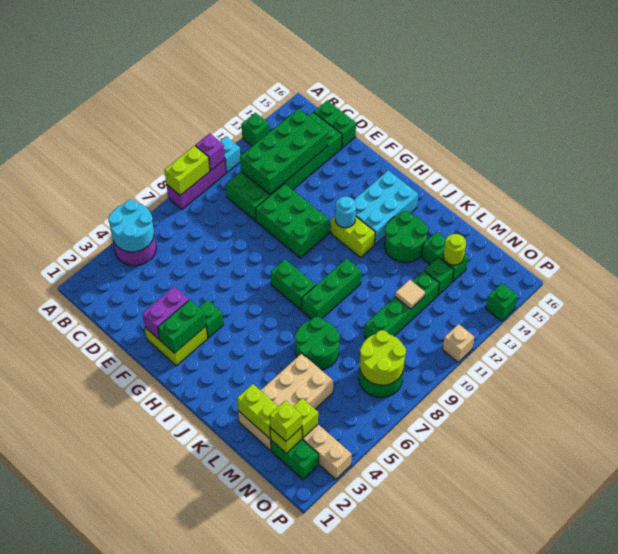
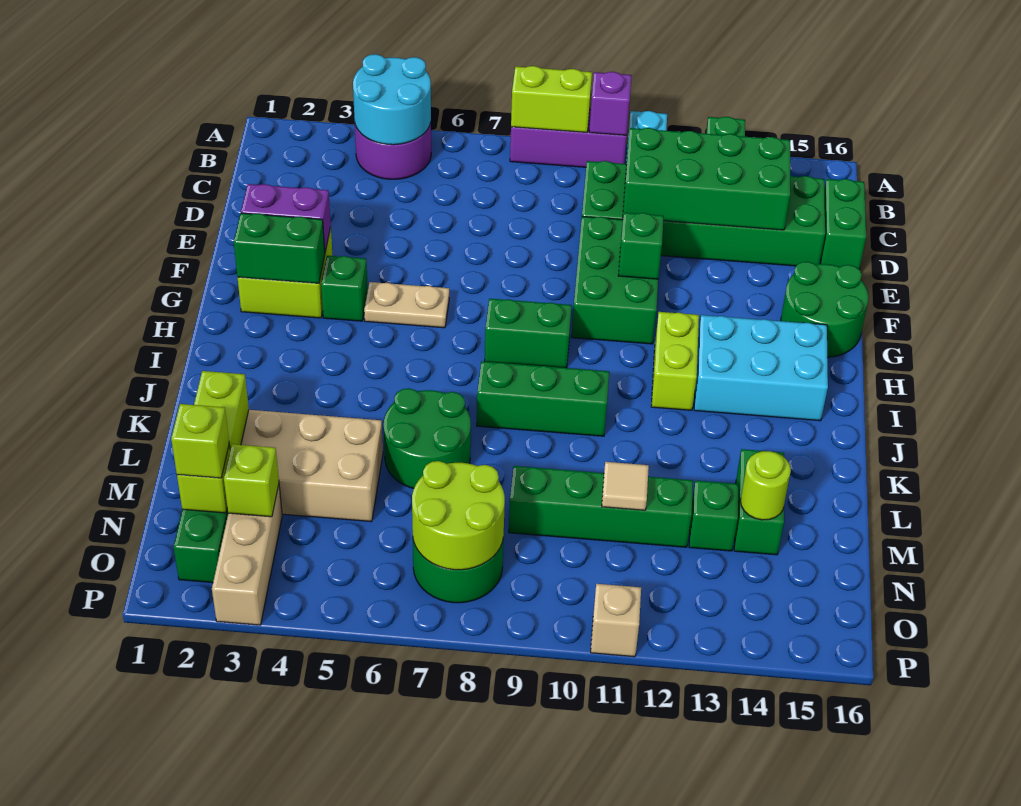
none -> tan 1x2 plate [364,282,449,328]
green 1x2 brick [271,259,316,310] -> green 1x2 brick turned to [485,299,572,368]
cyan 1x1 round brick [335,197,356,228] -> none
green 2x2 round brick [384,211,428,263] -> green 2x2 round brick moved to [781,262,869,357]
green 1x1 brick [486,283,518,321] -> green 1x1 brick moved to [618,213,664,279]

